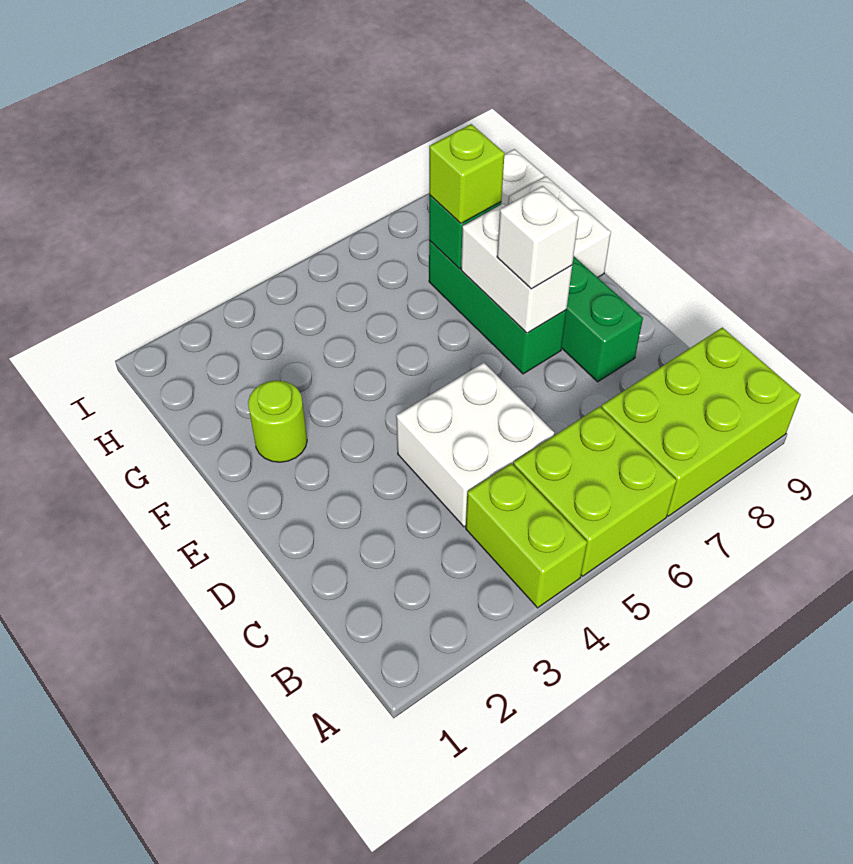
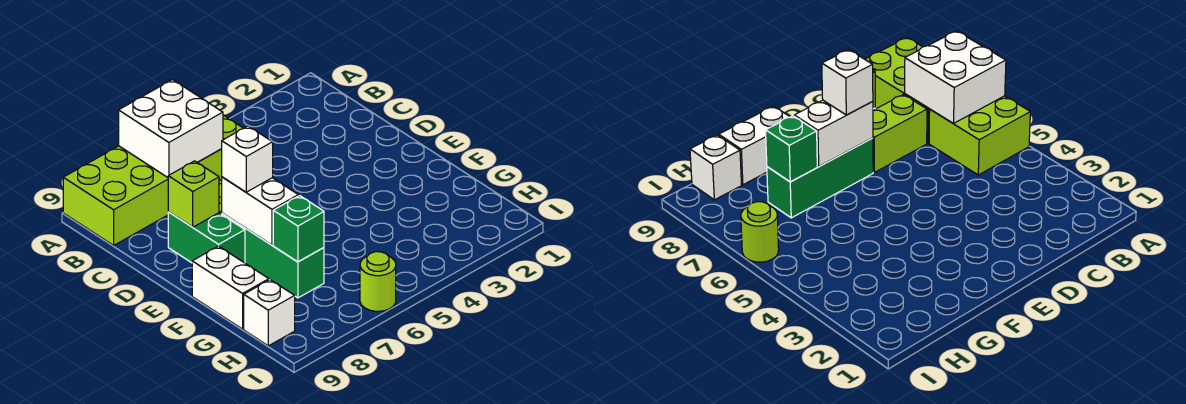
lime 1x2 brick [466,463,587,608] -> lime 1x2 brick moved to [873,95,927,172]
white 2x2 brick [396,363,554,527] -> white 2x2 brick moved to [119,80,223,177]
lime 1x1 round brick [248,380,307,462] -> lime 1x1 round brick moved to [360,252,396,311]
lime 1x1 brick [429,124,505,223] -> lime 1x1 brick moved to [168,161,219,227]

